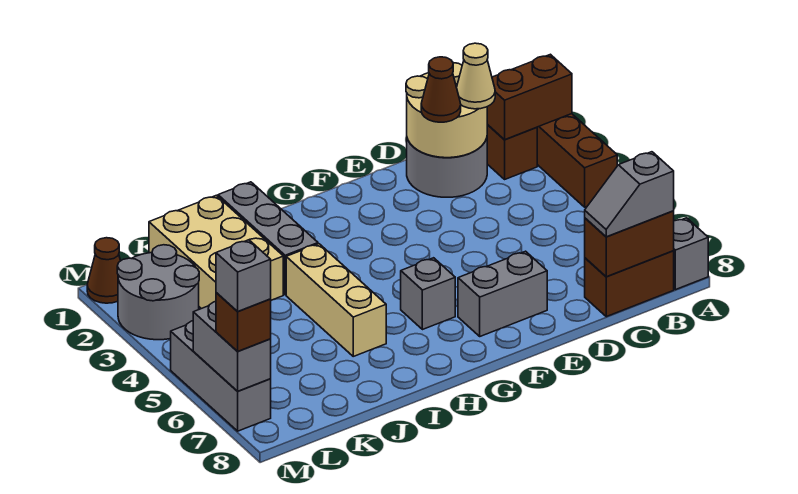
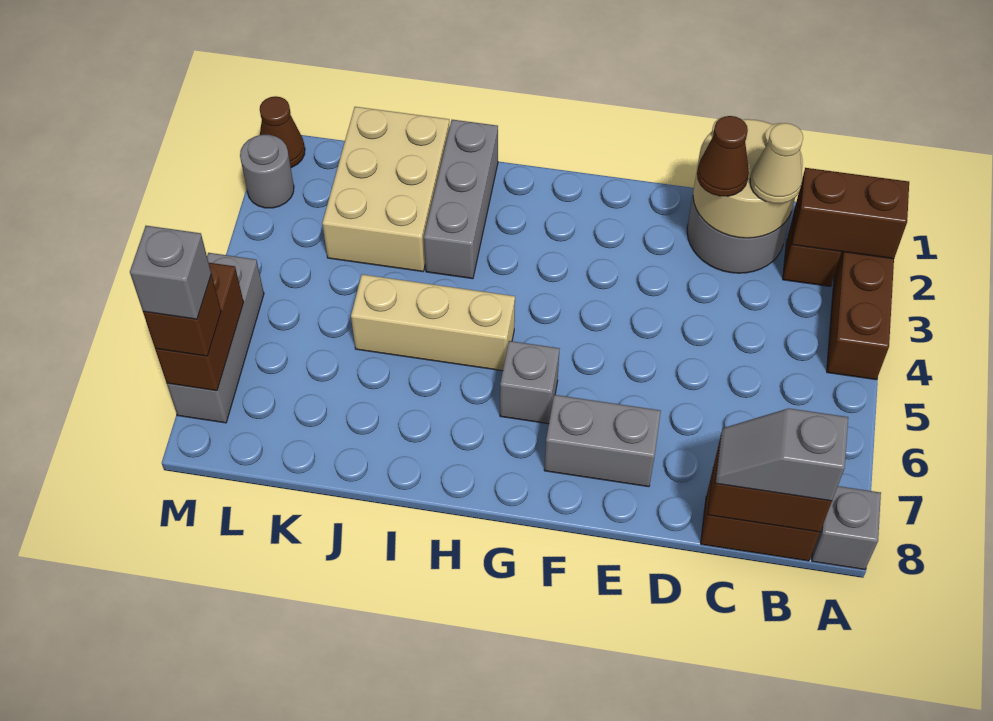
tan 1x3 brick [286,244,386,356] -> tan 1x3 brick turned to [351,274,515,371]
grey 2x2 round brick [117,245,199,340] -> grey 1x1 round brick [240,135,294,208]
grey 1x2 brick [193,302,271,391] -> brown 1x2 brick [155,263,244,391]

